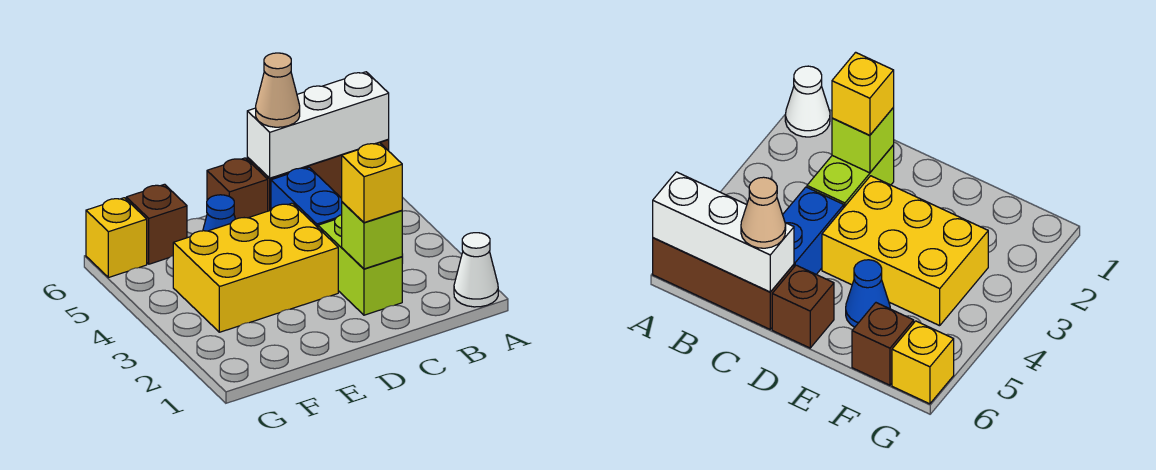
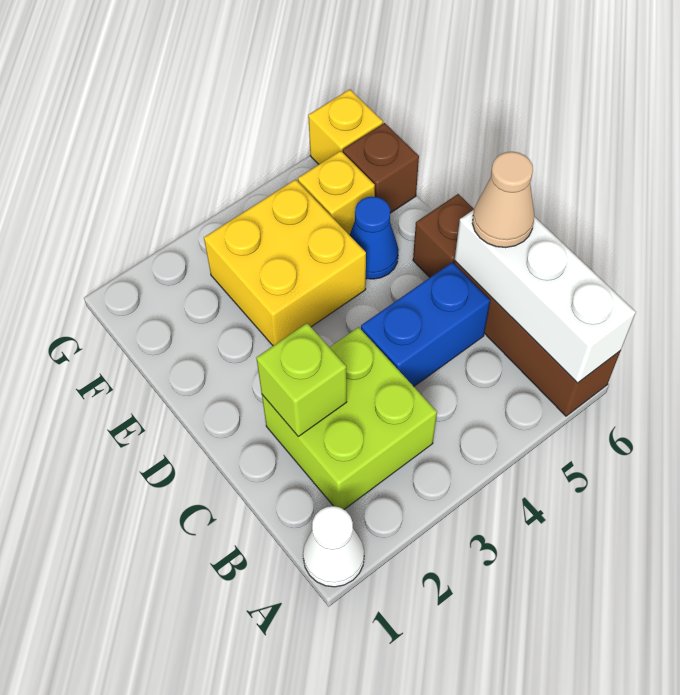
lime 1x2 brick [318,215,402,315] -> lime 2x2 brick [262,327,437,509]
yellow 1x1 brick [342,143,402,223] -> yellow 1x1 brick moved to [298,151,375,235]
yellow 2x3 brick [173,203,338,332] -> yellow 2x2 brick [204,179,366,346]

